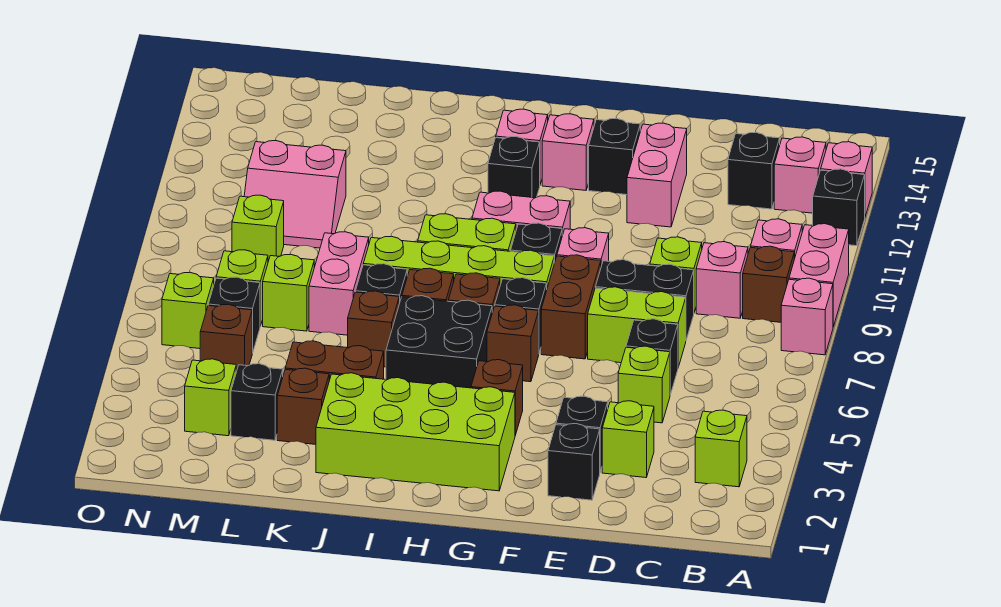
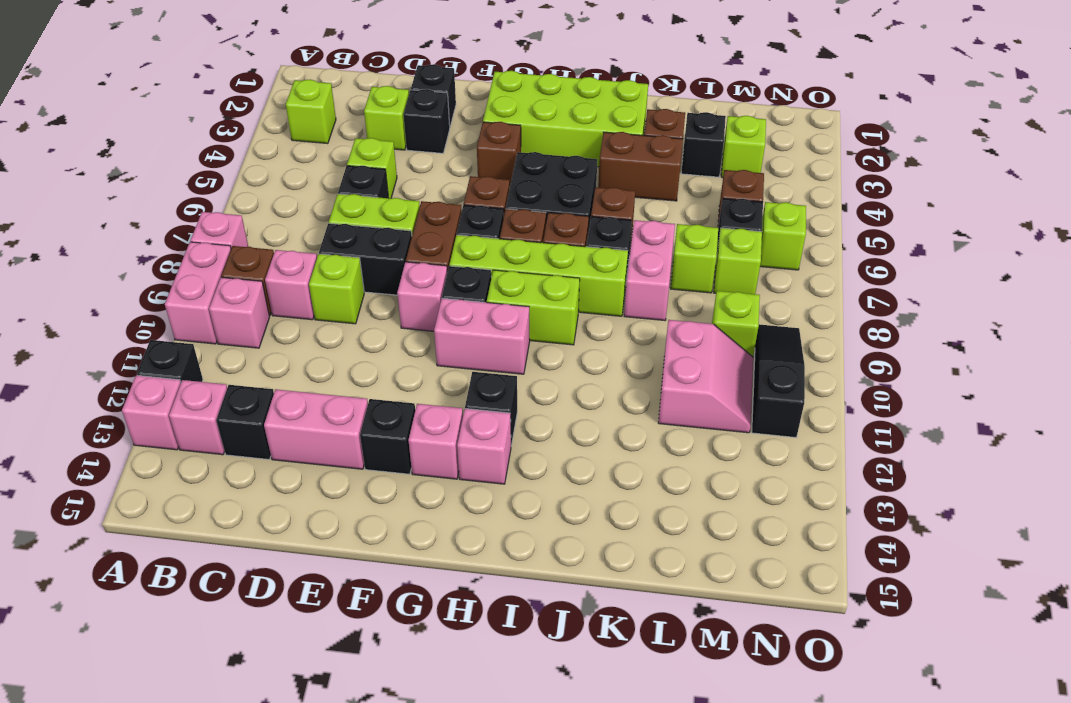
pink 1x2 brick [627,123,687,227] -> pink 1x2 brick turned to [264,389,368,469]
pink 2x2 slope [244,141,346,248] -> pink 2x2 slope turned to [658,320,753,433]
none -> black 1x3 slope [752,324,805,437]

